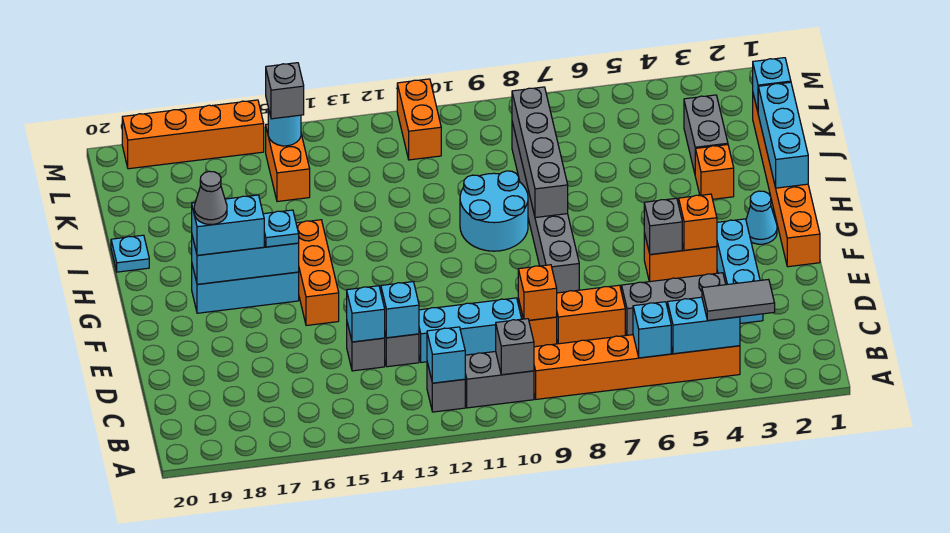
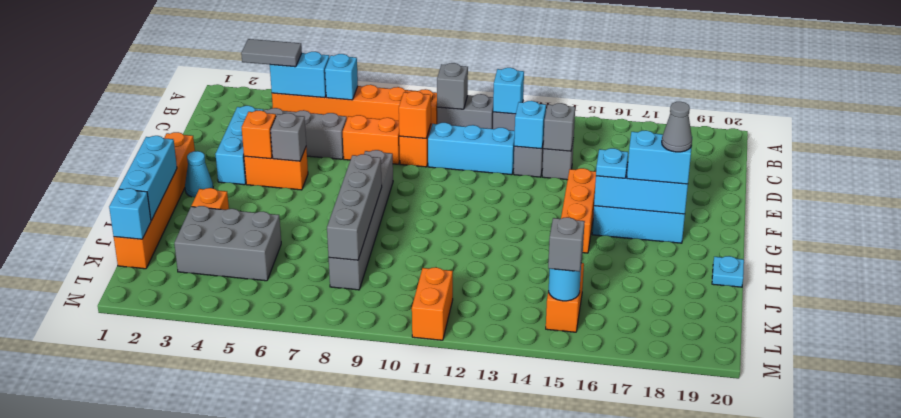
cyan 1x1 brick [347,286,385,342] -> grey 1x1 brick [543,103,575,151]
cyan 2x2 round brick [460,171,528,251] -> none
grey 1x2 brick [684,95,728,173] -> grey 2x3 brick [174,206,281,281]
orange 1x4 brick [122,100,264,169] -> none

